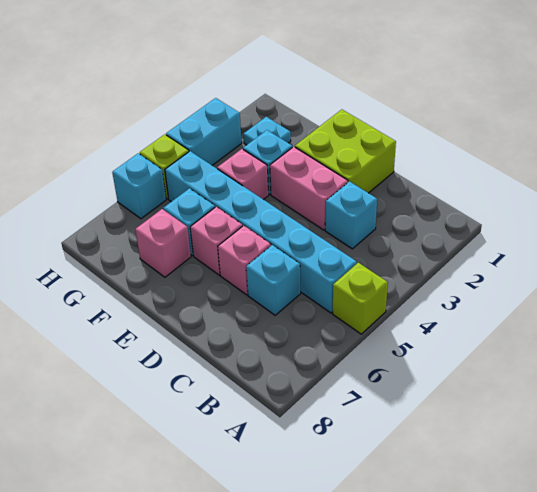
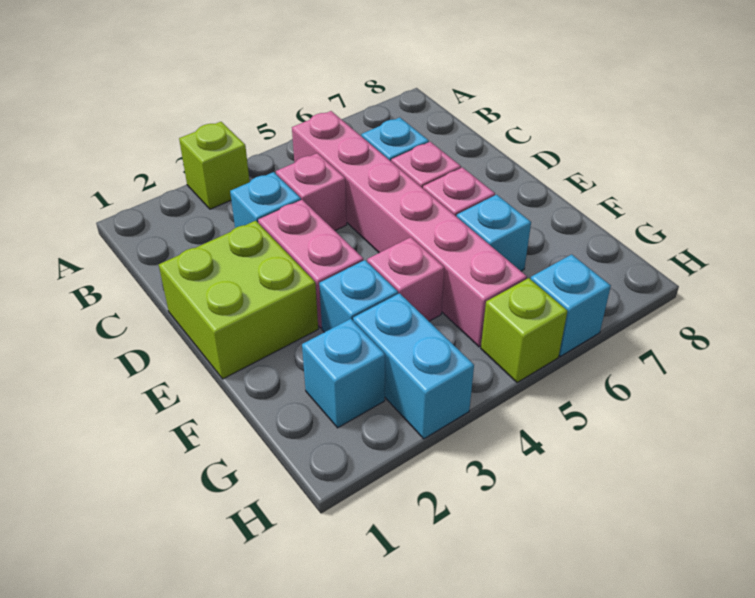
lime 1x1 brick [333,263,388,334] -> lime 1x1 brick moved to [179,122,250,209]
cyan 1x6 brick [165,151,357,313] -> pink 1x6 brick [292,111,527,347]
pink 1x1 brick [135,209,191,277] -> pink 1x1 brick moved to [276,153,347,231]
cyan 1x1 plate [243,117,291,145] -> cyan 1x1 brick [302,319,385,428]
cyan 1x2 brick [166,98,242,165] -> cyan 1x2 brick turned to [353,293,474,439]

